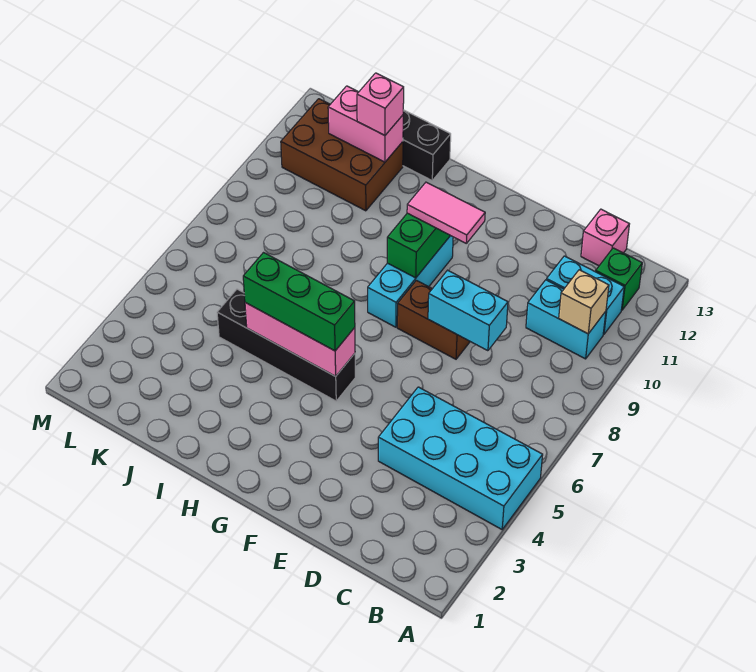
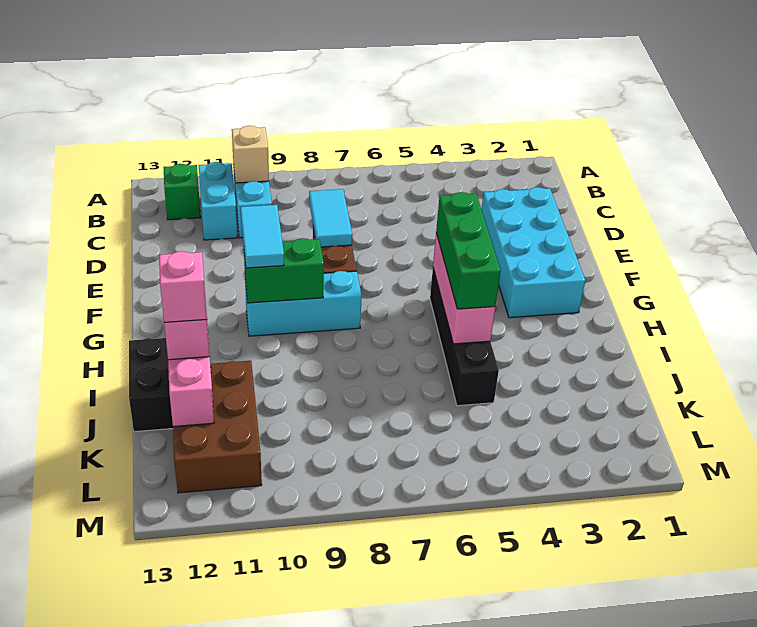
cyan 2x4 brick [378,387,543,529] -> cyan 2x4 brick moved to [482,187,585,318]
pink 1x1 brick [581,209,629,266] -> pink 1x1 brick moved to [159,251,207,323]
cyan 1x2 brick [428,270,508,351] -> cyan 1x2 tile [309,189,352,247]
pink 1x2 tile [407,182,485,243] -> cyan 1x2 tile [240,205,284,268]

